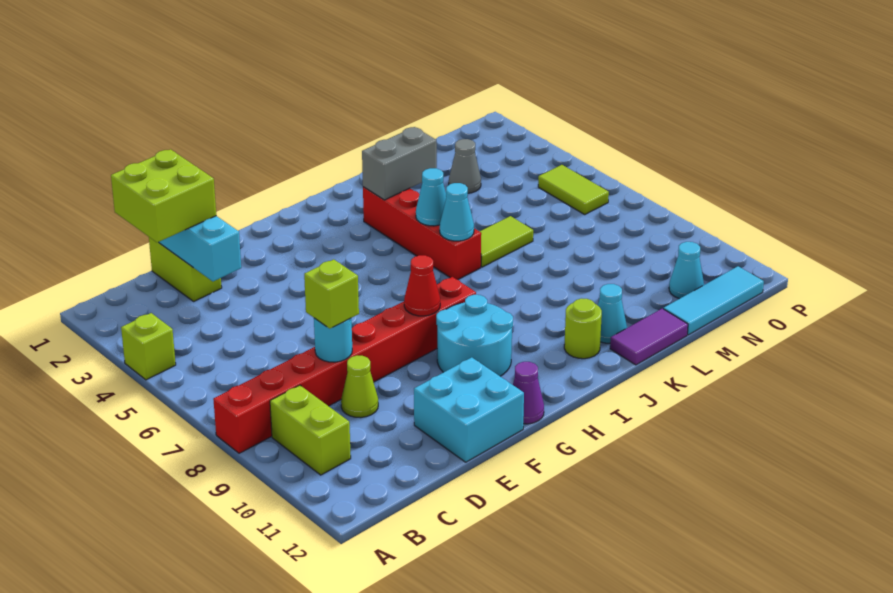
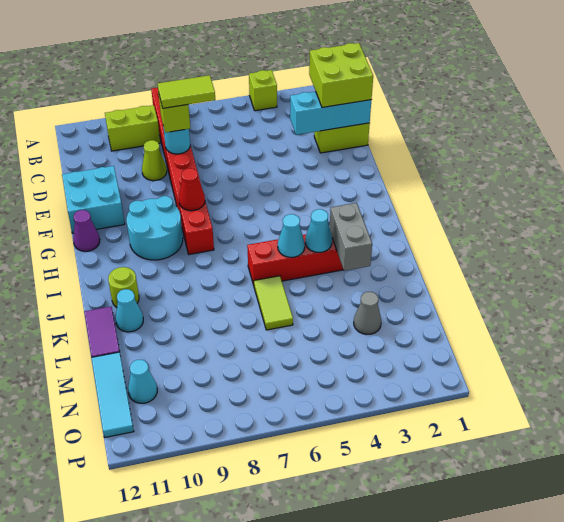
cyan 1x1 cone [440,183,474,241] -> cyan 1x1 cone moved to [305,209,332,252]
lime 1x2 tile [538,165,609,214] -> lime 1x2 tile moved to [158,75,215,108]

